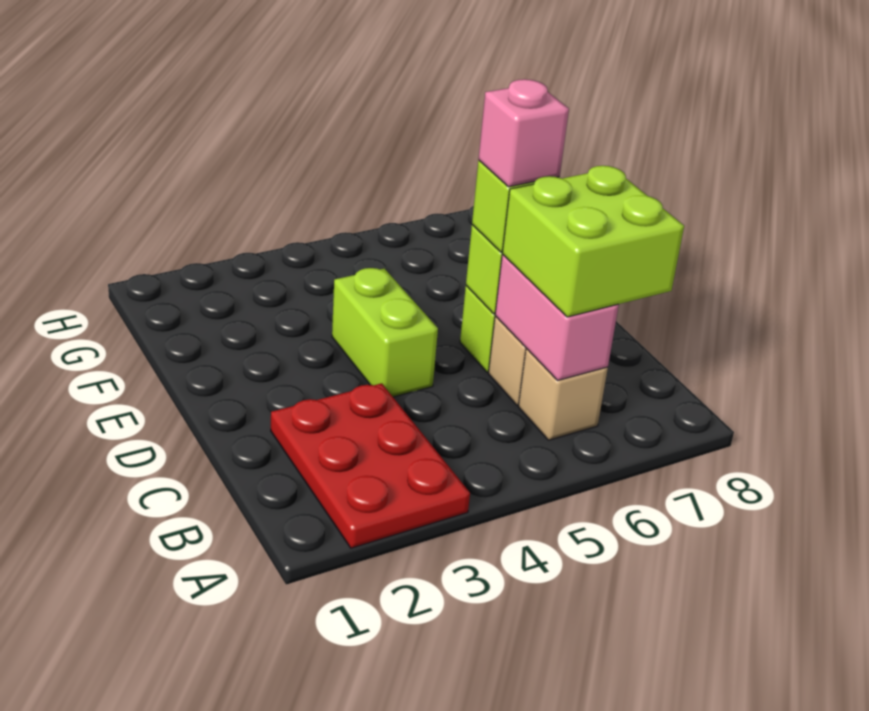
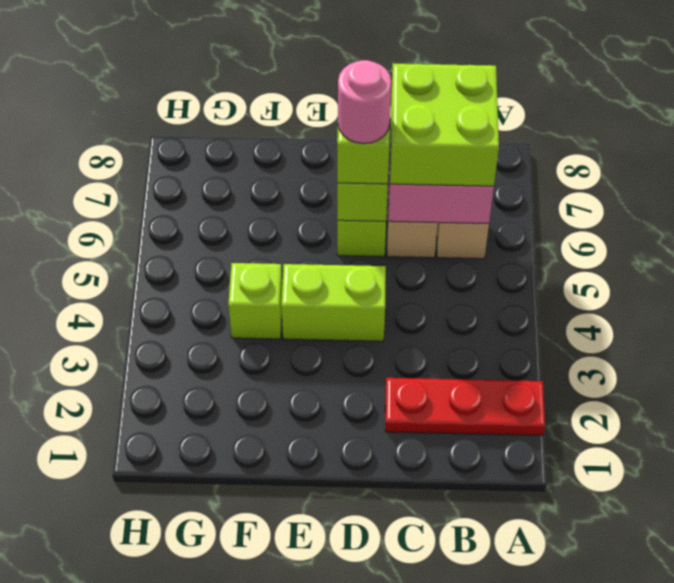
red 2x3 plate [271,383,470,548] -> red 1x3 plate [385,378,545,436]
pink 1x1 brick [478,79,569,187] -> pink 1x1 round brick [338,60,391,144]
none -> lime 1x1 brick [228,263,282,339]

